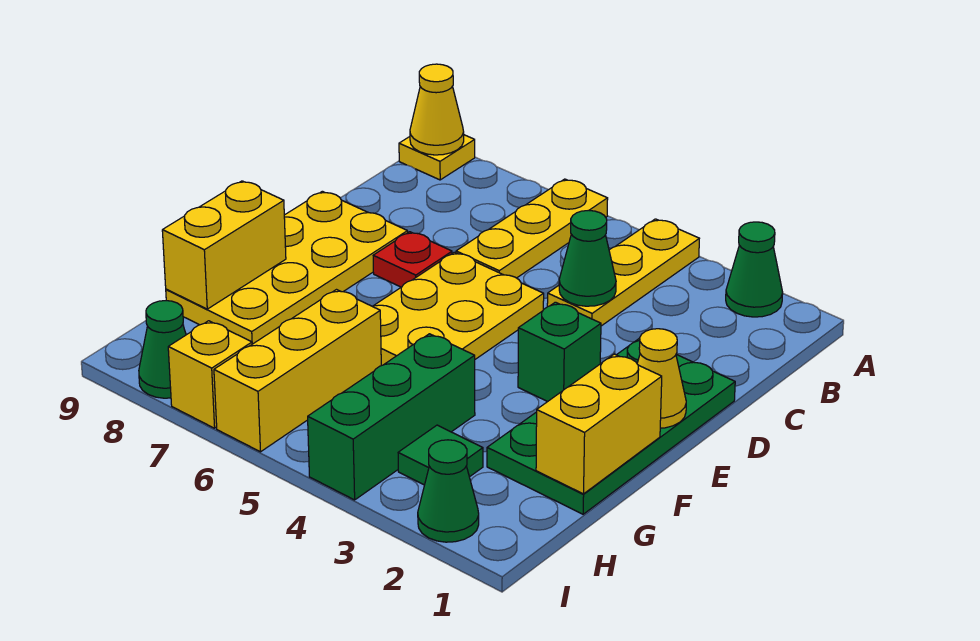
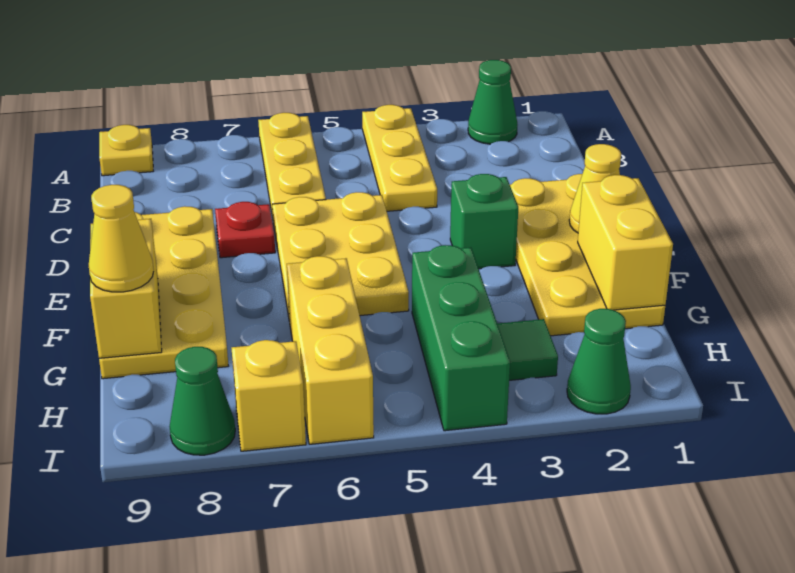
yellow 1x1 cone [410,64,464,155] -> yellow 1x1 cone moved to [89,185,154,292]
green 1x1 cone [559,210,616,306] -> none
green 2x4 plate [487,338,735,514] -> yellow 2x4 plate [510,174,665,336]

